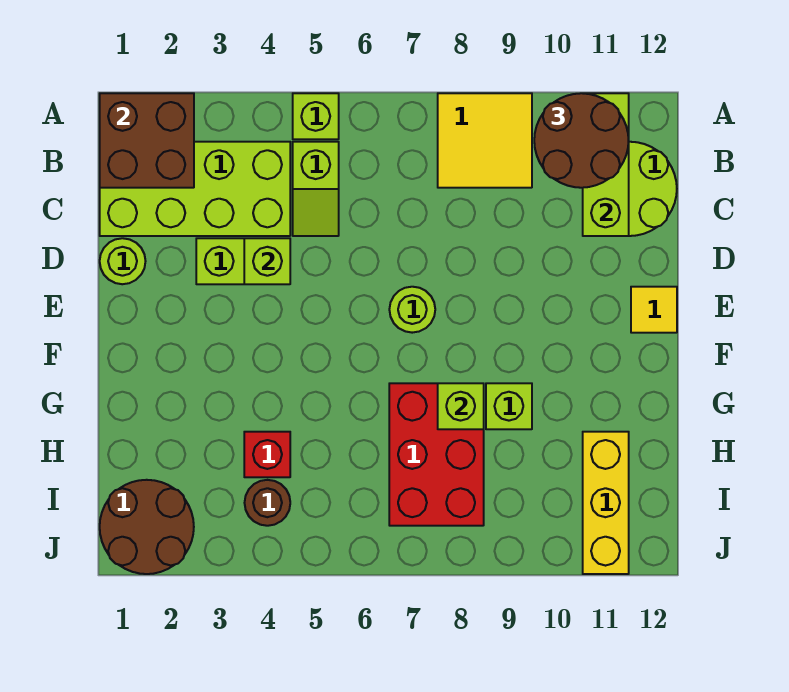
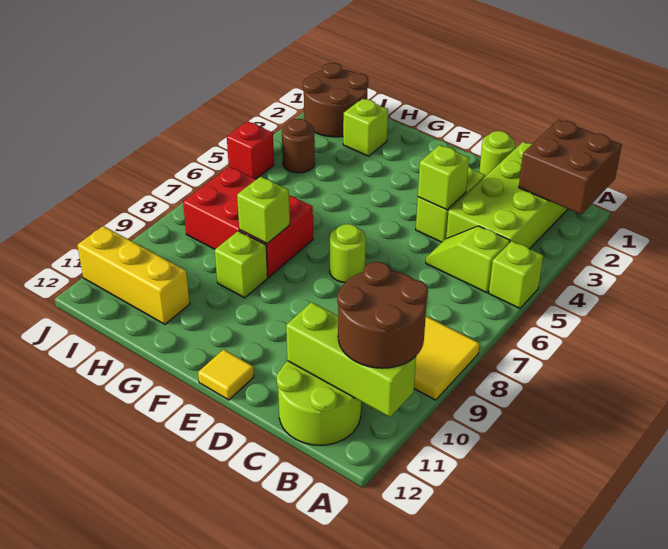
none -> lime 1x1 brick [343,98,388,156]
red 1x1 brick [244,432,290,477] -> red 1x1 brick moved to [227,121,274,179]

